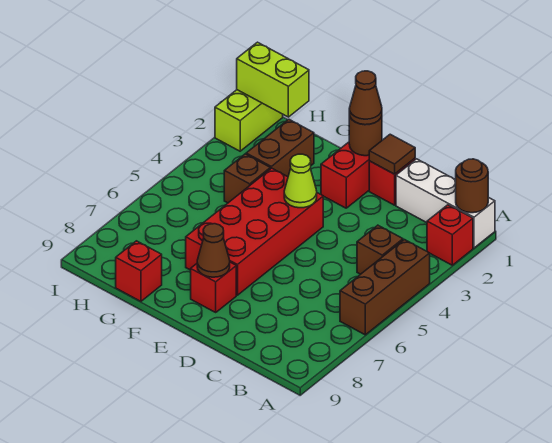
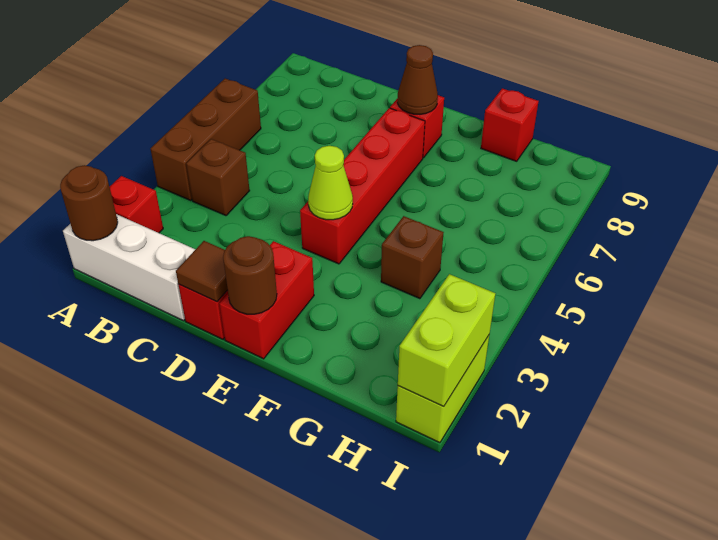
brown 1x1 cone [349,71,382,125] -> none
red 2x4 brick [186,168,323,295] -> red 1x4 brick [300,108,425,264]
brown 1x2 brick [246,119,314,177] -> none
lime 1x2 brick [237,42,309,117] -> lime 1x2 brick turned to [398,274,495,406]

